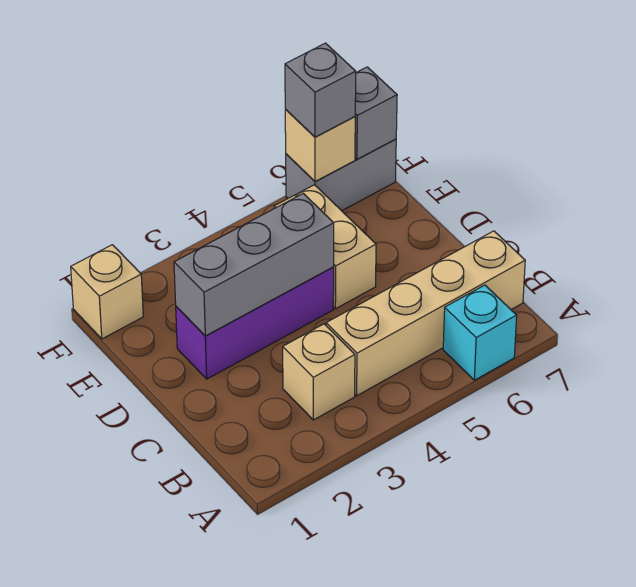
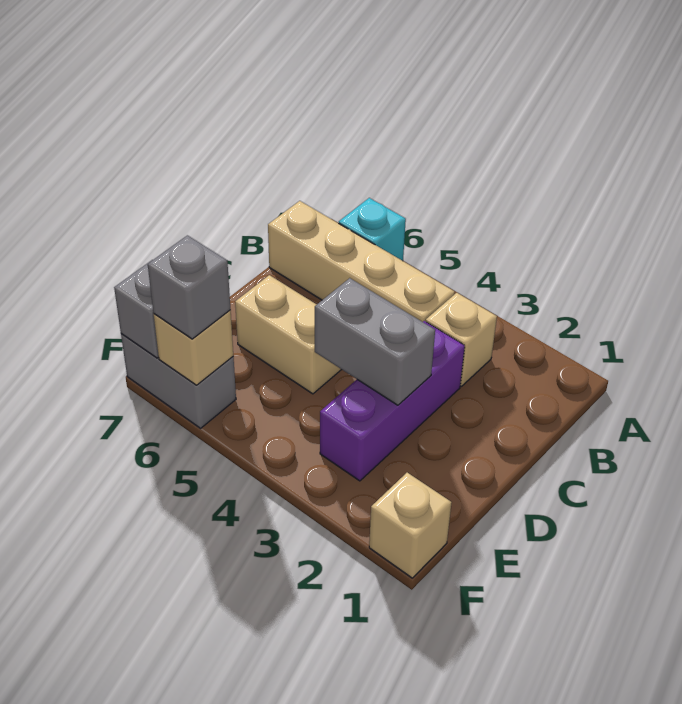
purple 1x3 brick [176,267,334,379] -> purple 1x3 brick turned to [320,321,465,481]
grey 1x3 brick [174,193,334,336] -> grey 1x2 brick [315,278,435,405]
tan 1x2 brick [274,185,376,309] -> tan 1x2 brick turned to [235,275,342,394]

